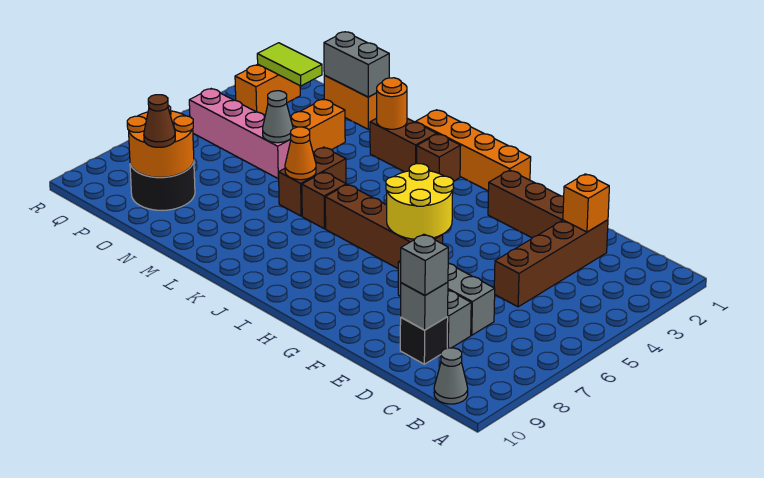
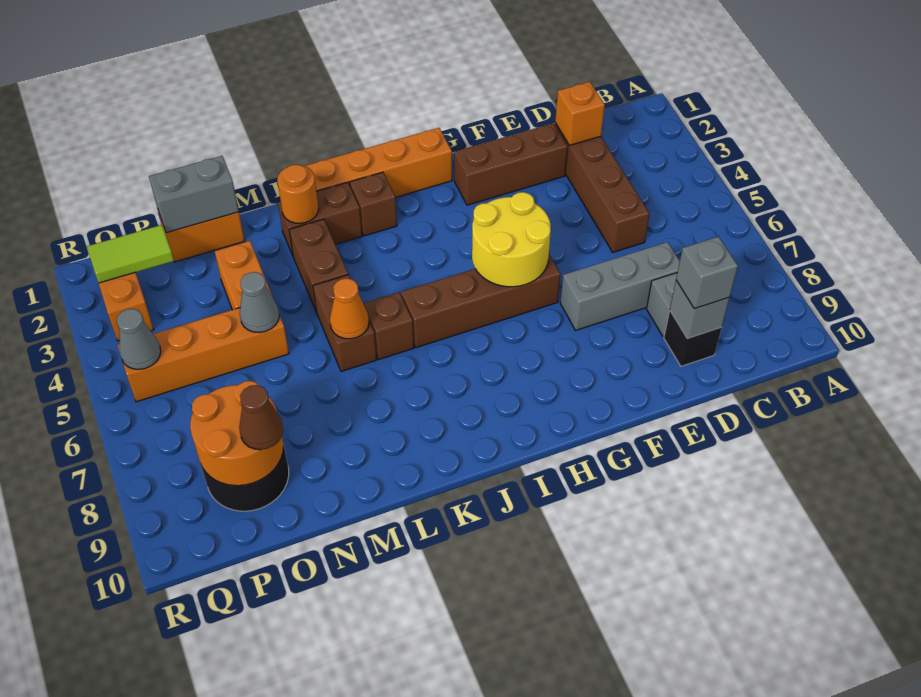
grey 1x1 cone [434,348,468,404] -> grey 1x1 cone moved to [117,309,161,369]
none -> brown 1x2 brick [289,219,348,312]
pink 1x4 brick [189,89,291,178] -> orange 1x4 brick [118,308,289,402]

